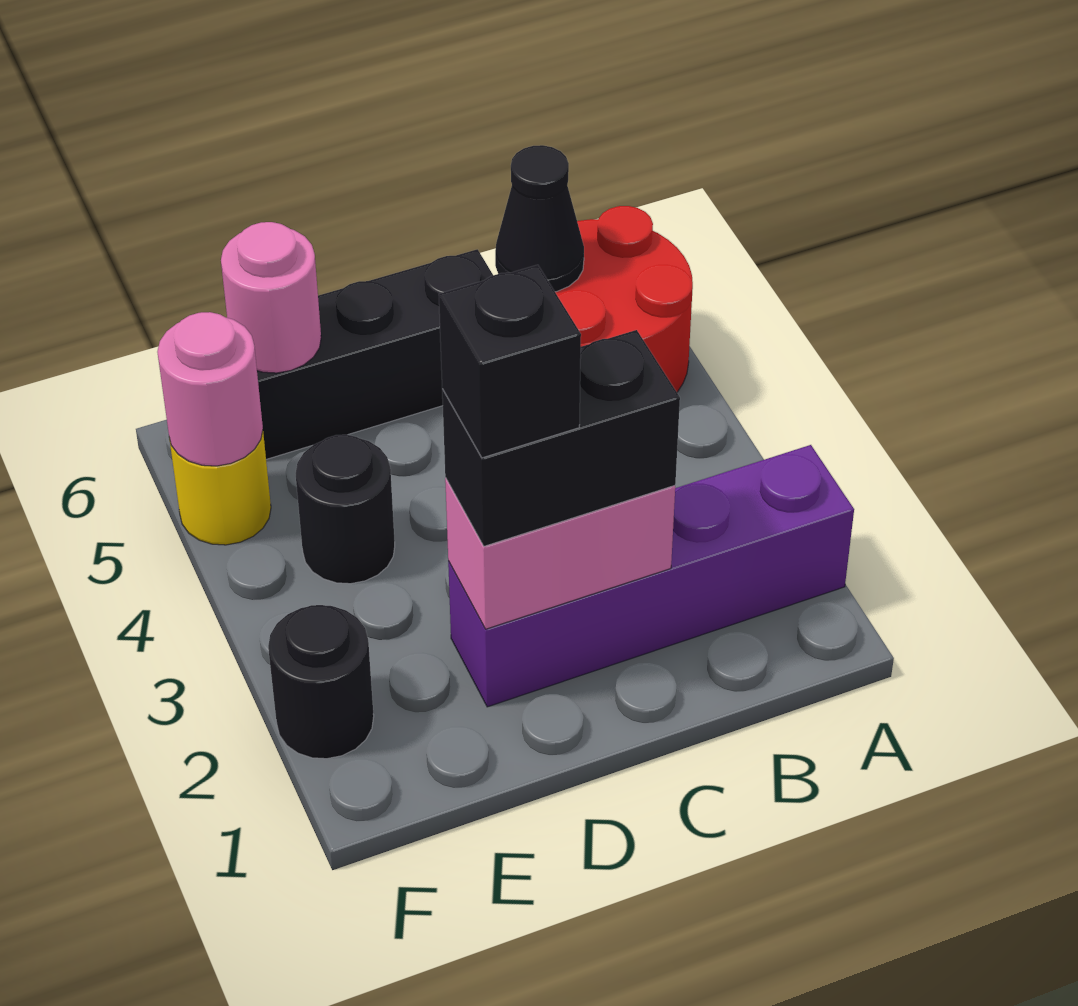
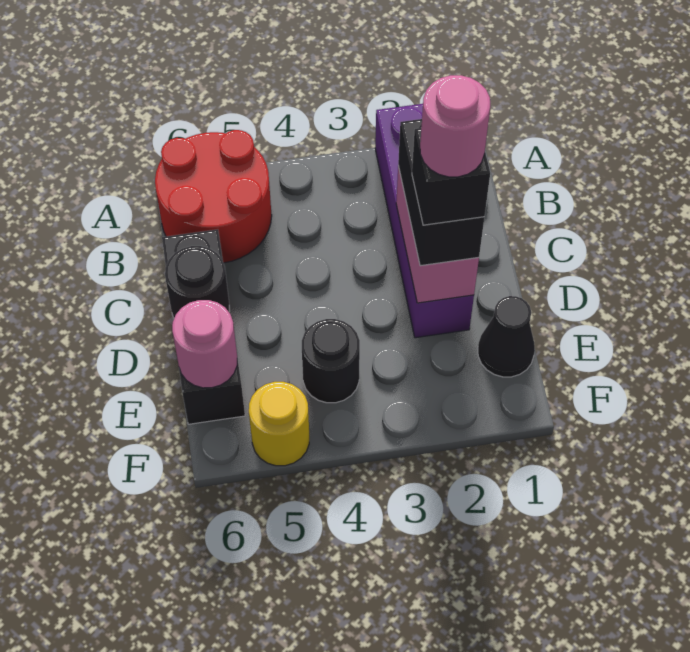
black 1x1 cone [495,145,584,292] -> black 1x1 cone moved to [478,296,535,377]
black 1x1 round brick [268,605,374,759] -> black 1x1 round brick moved to [165,246,229,318]
pink 1x1 round brick [157,312,263,466] -> pink 1x1 round brick moved to [420,75,490,177]

